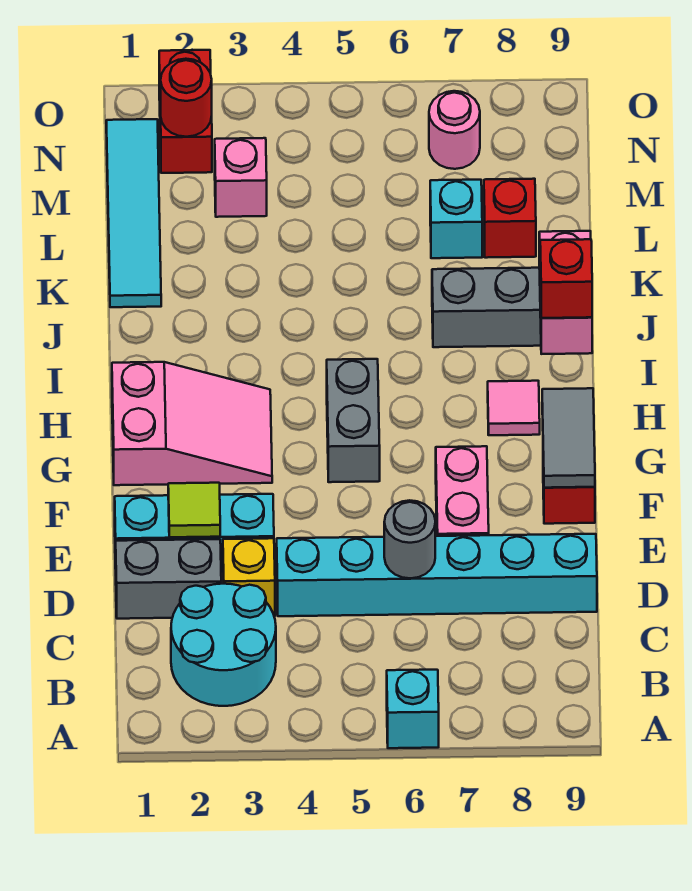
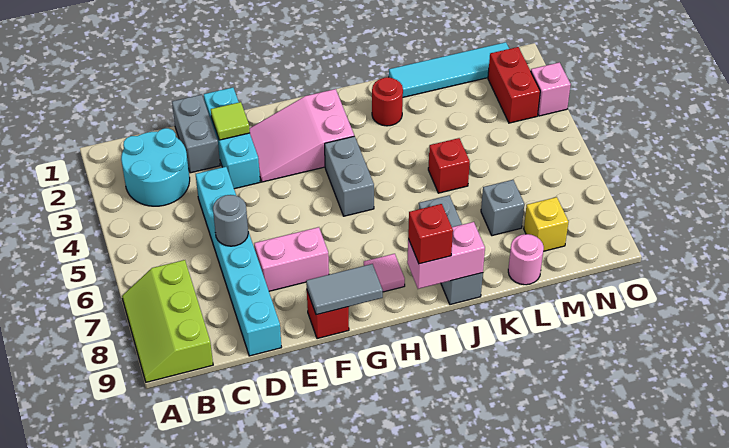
cyan 1x1 brick [387,670,439,748] -> none
none -> lime 2x3 slope [122,260,213,382]
yellow 1x1 brick [223,538,275,616] -> yellow 1x1 brick moved to [524,197,568,251]
pink 2x3 slope [112,362,272,485] -> pink 2x3 slope turned to [249,89,354,182]
grey 1x2 brick [327,359,380,482] -> grey 1x2 brick turned to [325,136,374,216]
cyan 1x1 brick [430,180,482,258] -> grey 1x1 brick [481,180,524,236]
red 1x1 brick [484,179,536,258] -> red 1x1 brick moved to [428,138,470,193]
pink 1x1 brick [215,138,267,217] -> pink 1x1 brick moved to [531,62,571,116]
red 1x2 brick [159,50,212,173] -> red 1x2 brick turned to [488,47,540,123]
red 1x1 round brick [161,59,212,137] -> red 1x1 round brick moved to [372,77,403,126]
pink 1x1 round brick [429,91,480,169] -> pink 1x1 round brick moved to [508,234,544,285]

